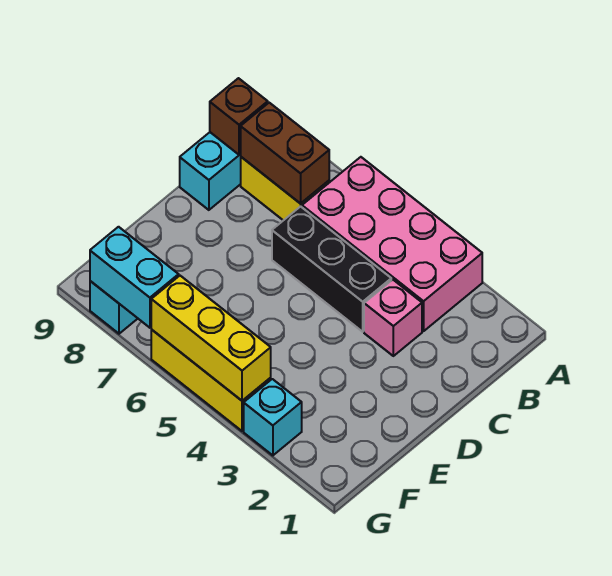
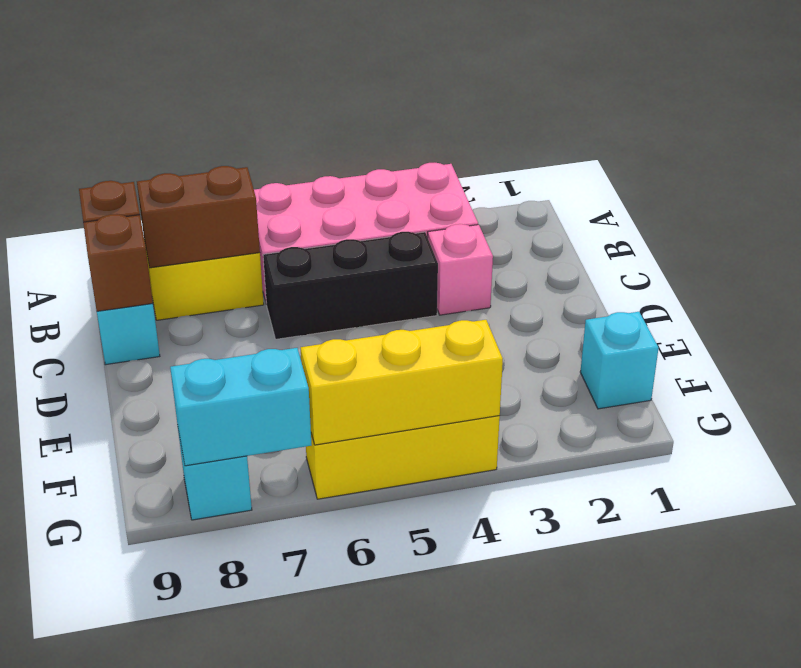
none -> brown 1x1 brick [83,214,153,311]
cyan 1x1 brick [244,379,302,455] -> cyan 1x1 brick moved to [580,312,659,409]

